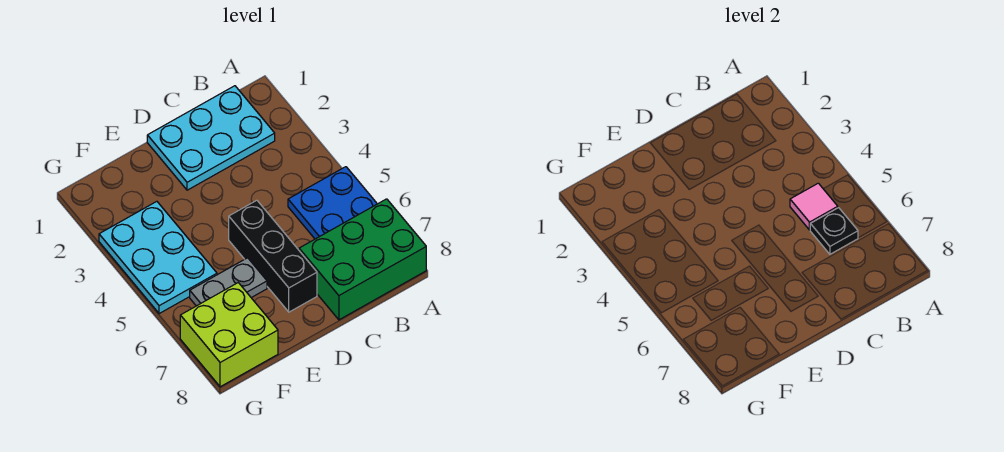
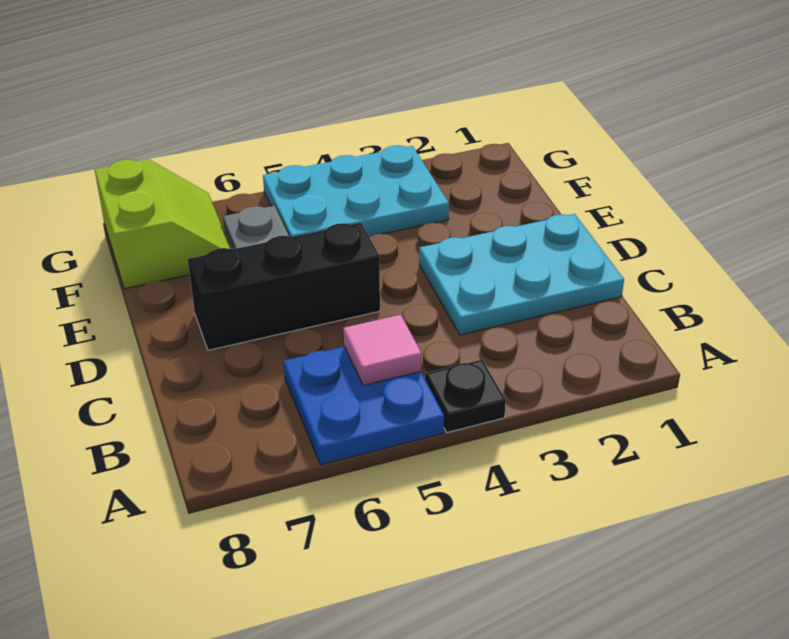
green 2x3 brick [299,199,426,320] -> none
cyan 2x3 plate [147,86,275,190] -> cyan 2x3 plate turned to [419,214,624,335]
black 1x1 plate [810,208,858,254] -> black 1x1 plate moved to [425,360,506,433]
lime 2x2 brick [180,283,278,387] -> lime 2x2 slope [95,160,231,289]

